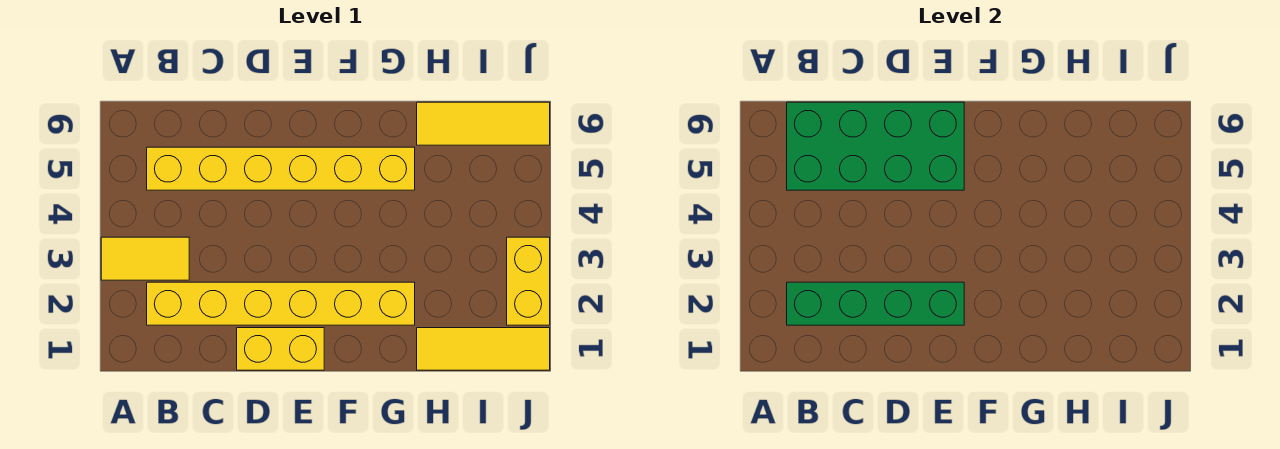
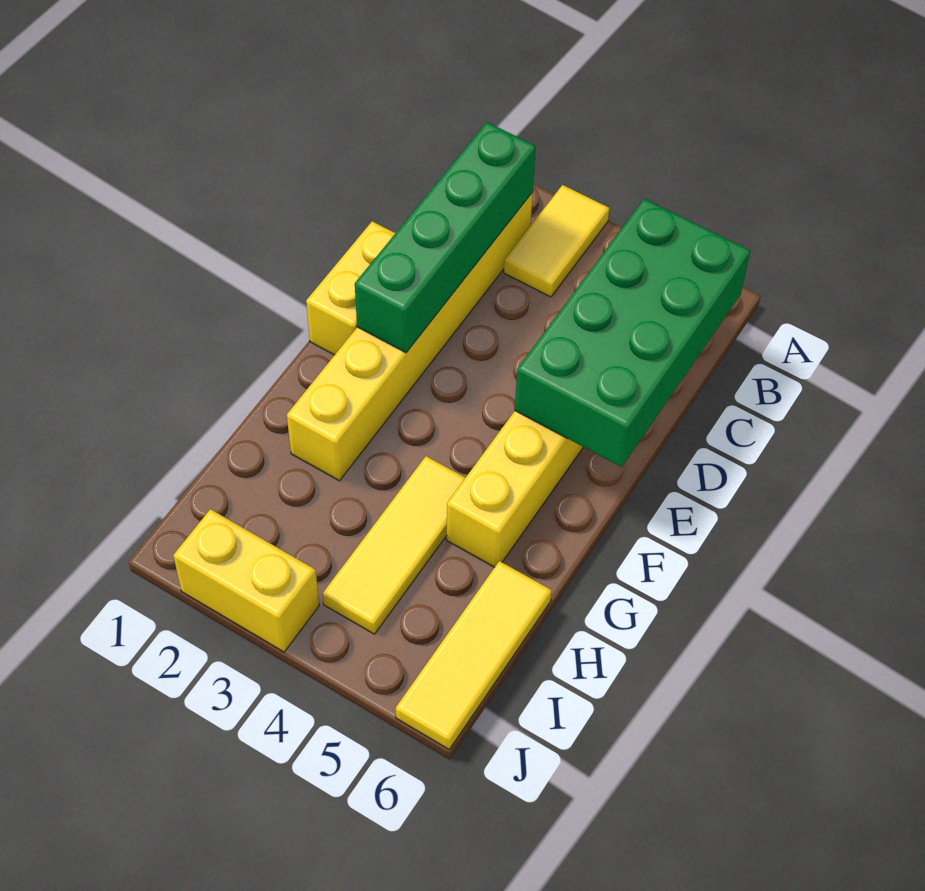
yellow 1x3 tile [417,328,550,370] -> yellow 1x3 tile moved to [323,456,466,634]

